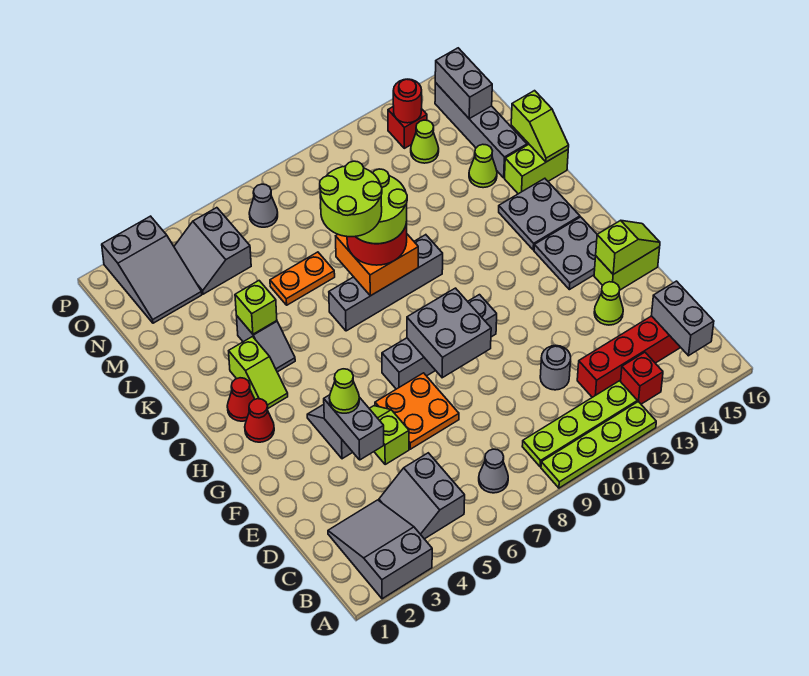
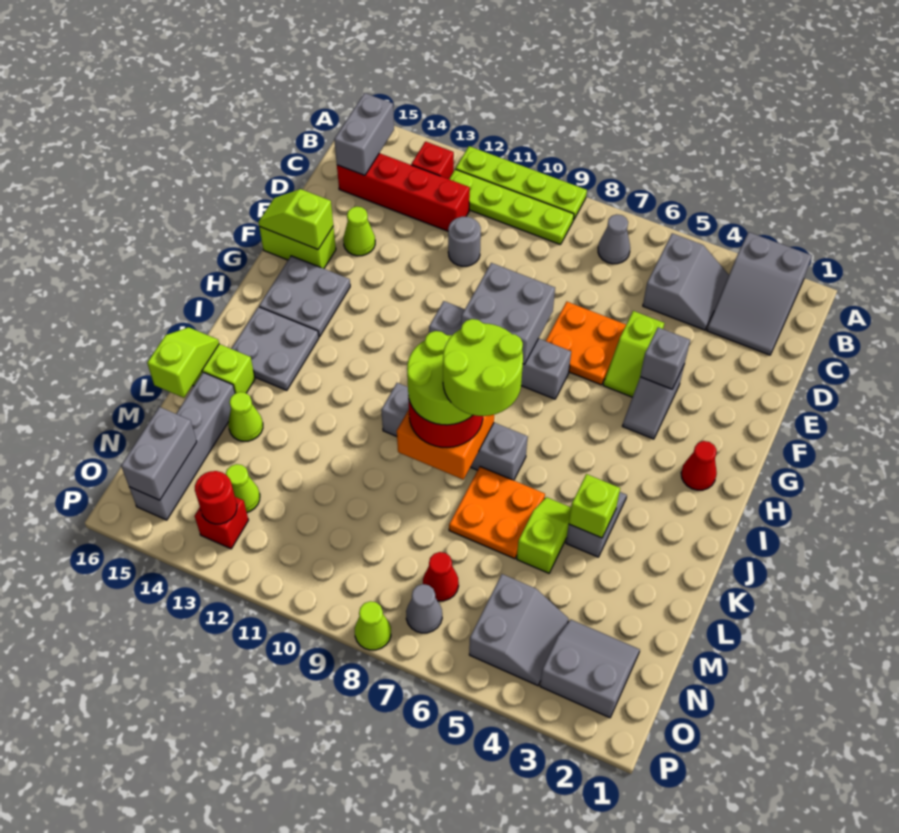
grey 1x2 brick [324,395,384,460] -> grey 1x1 brick [640,327,690,389]
lime 1x1 cone [329,369,359,413] -> lime 1x1 cone moved to [355,601,391,650]
red 1x1 cone [227,378,255,421] -> red 1x1 cone moved to [423,552,459,601]
lime 1x2 slope [229,337,288,408] -> lime 1x2 slope moved to [517,497,571,573]
orange 1x2 plate [270,252,335,305] -> orange 2x2 plate [449,467,545,559]
grey 2x3 slope [102,216,202,323] -> grey 2x2 slope [540,619,640,718]

